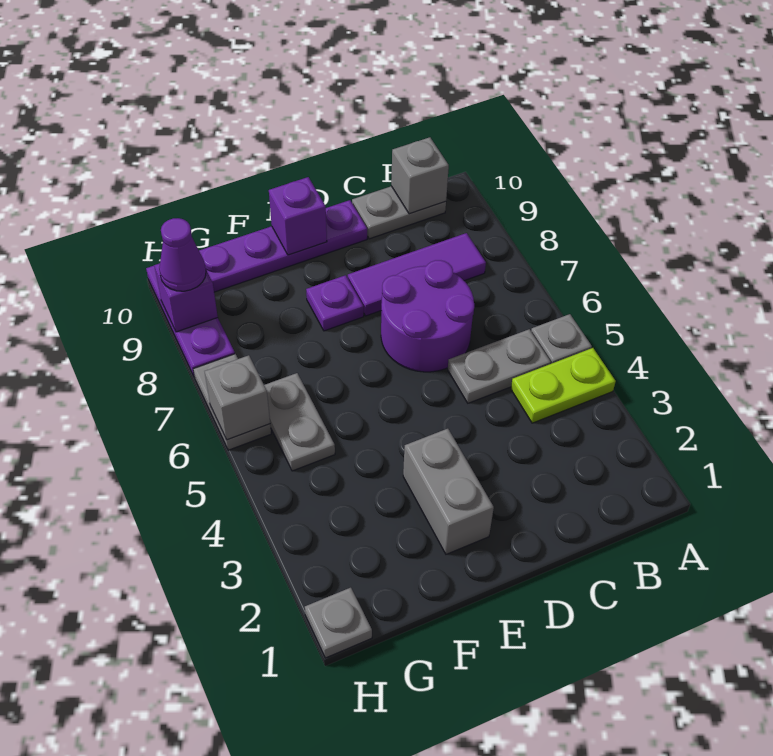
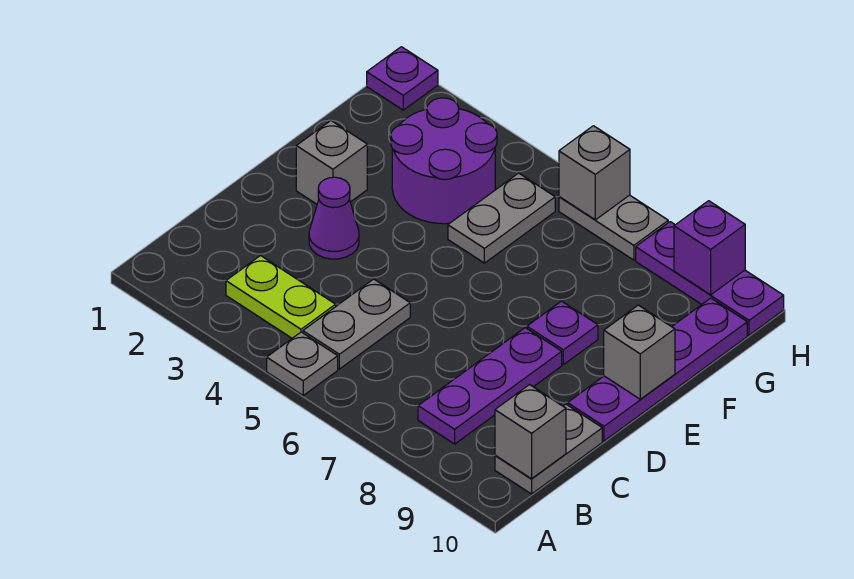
lime 1x2 plate [511,348,616,423] -> lime 1x2 plate turned to [226,256,336,338]
purple 1x3 tile [348,233,486,316] -> purple 1x3 plate [418,328,562,444]
purple 2x2 round brick [381,260,474,372] -> purple 2x2 round brick moved to [391,98,497,224]
grey 1x2 brick [403,429,494,554] -> grey 1x1 brick [296,121,367,204]
purple 1x1 brick [269,177,327,255] -> grey 1x1 brick [604,305,675,399]
grey 1x2 plate [264,373,335,471] -> grey 1x2 plate turned to [448,173,555,263]
grey 1x1 plate [305,588,372,658] -> purple 1x1 plate [367,47,438,110]
purple 1x1 cone [159,218,206,291] -> purple 1x1 cone moved to [309,177,359,259]

